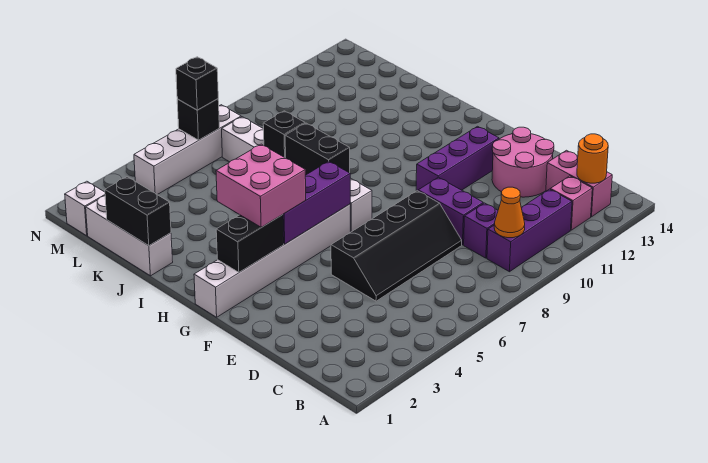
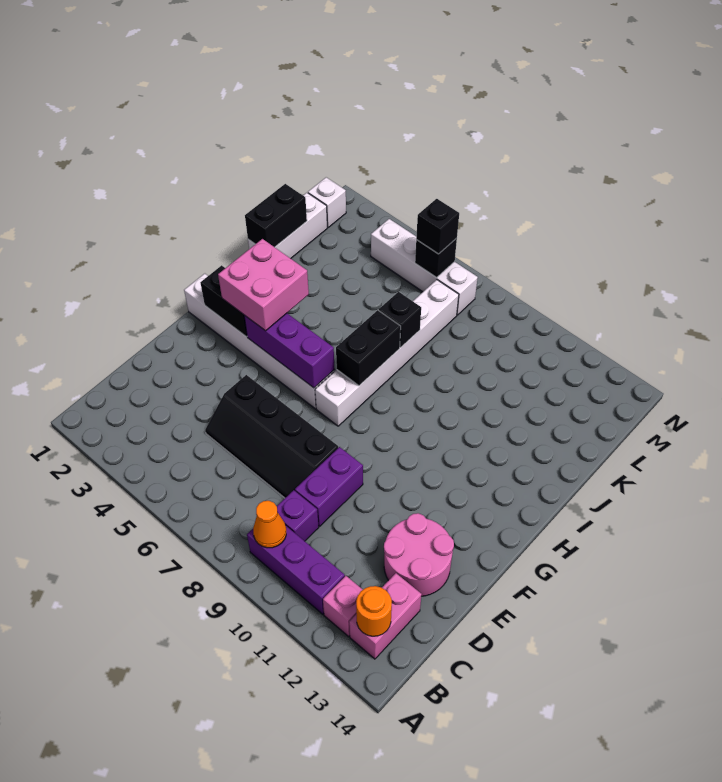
purple 1x3 brick [416,126,499,191] -> none

